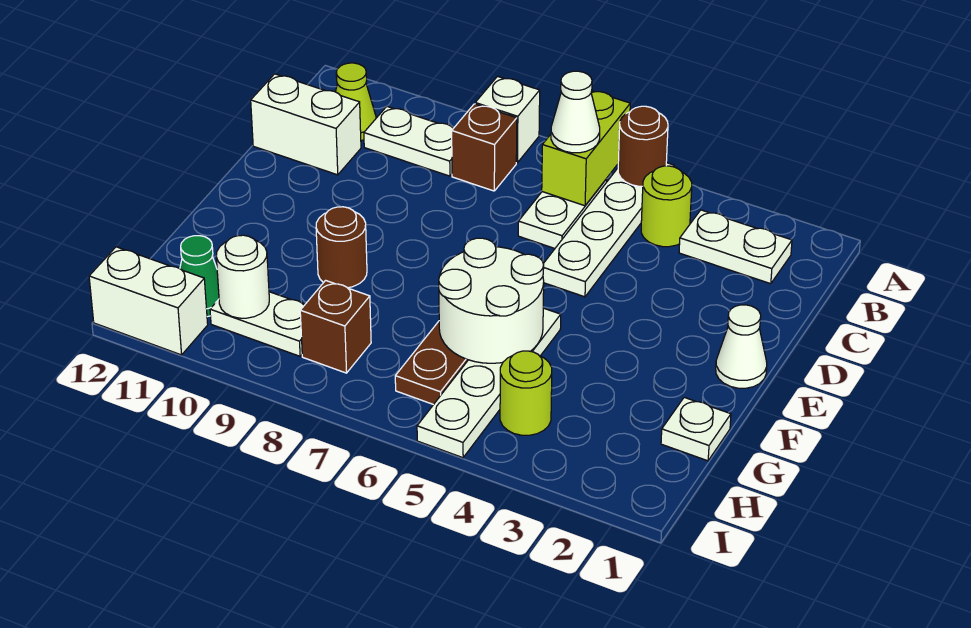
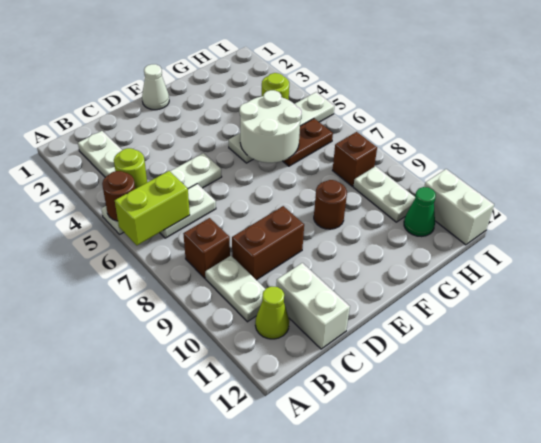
white 1x1 brick [475,76,540,163] -> none
white 1x1 cone [551,71,600,153] -> none
none -> brown 1x2 brick [232,206,304,280]
white 1x1 plate [661,397,731,461] -> none
white 1x1 round brick [216,235,269,318] -> none

